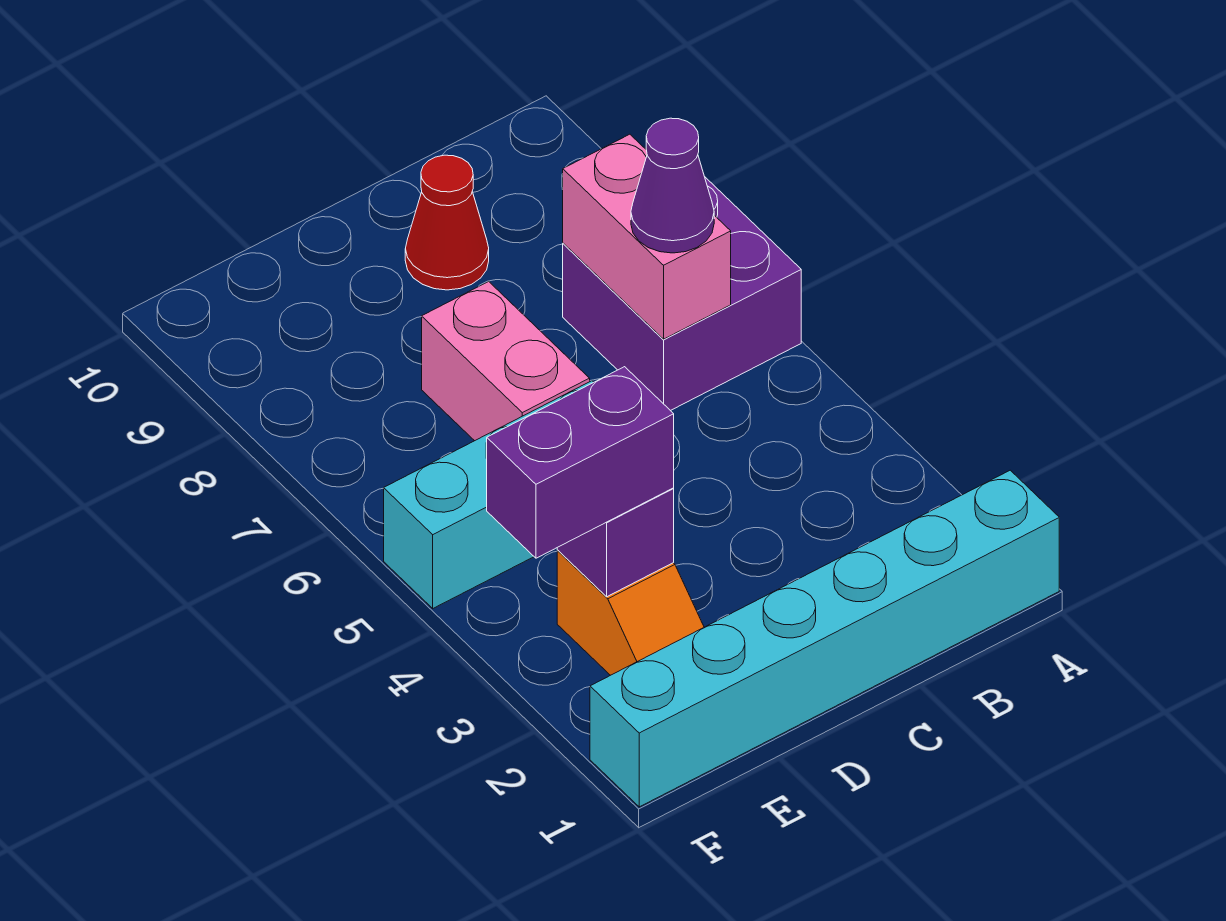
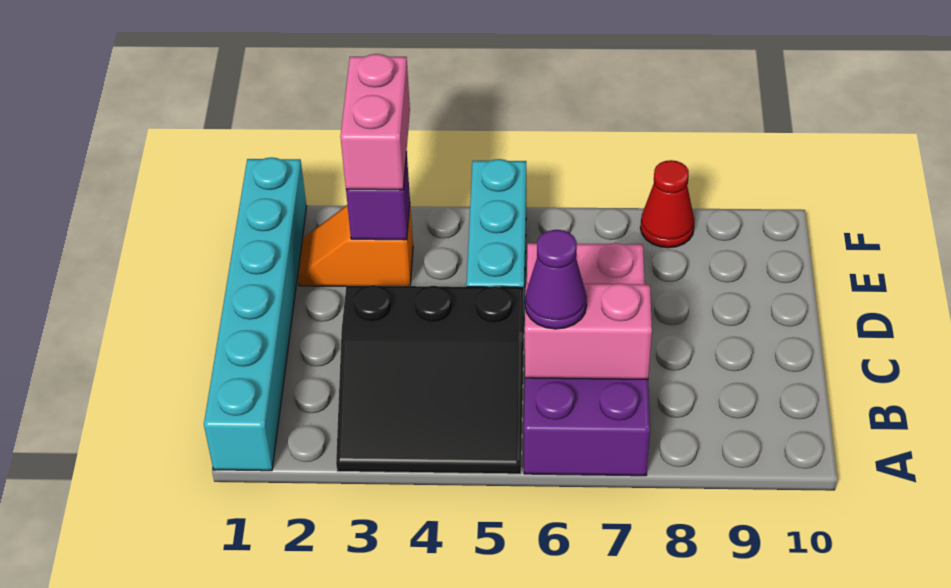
none -> black 3x3 slope [336,285,524,474]
red 1x1 cone [405,155,489,290] -> red 1x1 cone moved to [640,160,694,248]
purple 1x2 brick [486,367,674,558] -> pink 1x2 brick [341,54,410,190]

